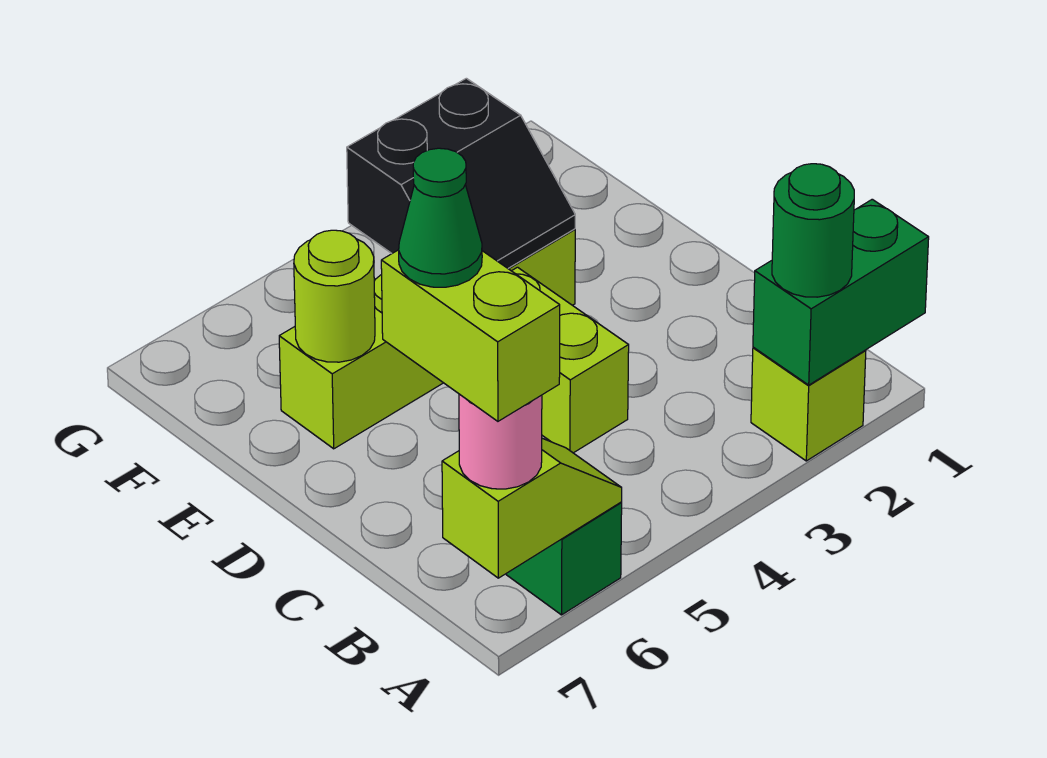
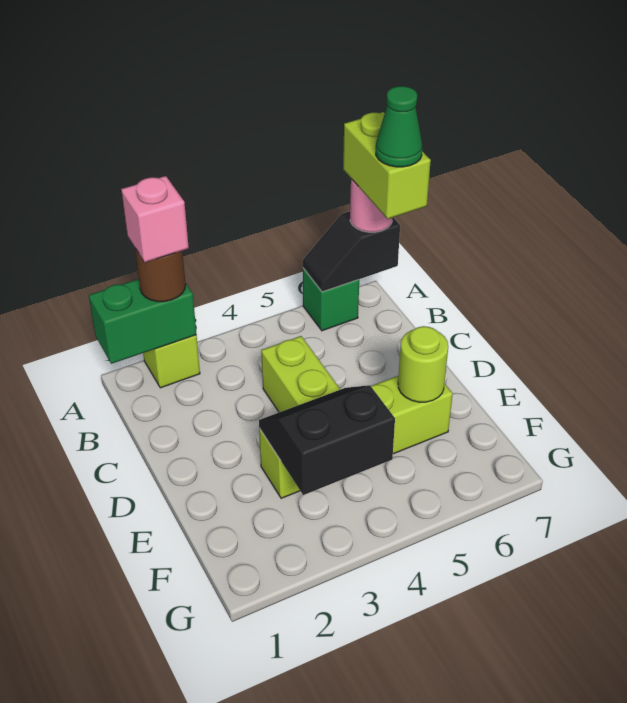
green 1x1 round brick [772,164,854,297] -> brown 1x1 round brick [135,248,186,302]
none -> pink 1x1 brick [121,176,189,262]
lime 1x2 slope [442,438,622,578] -> black 1x2 slope [303,211,400,292]

